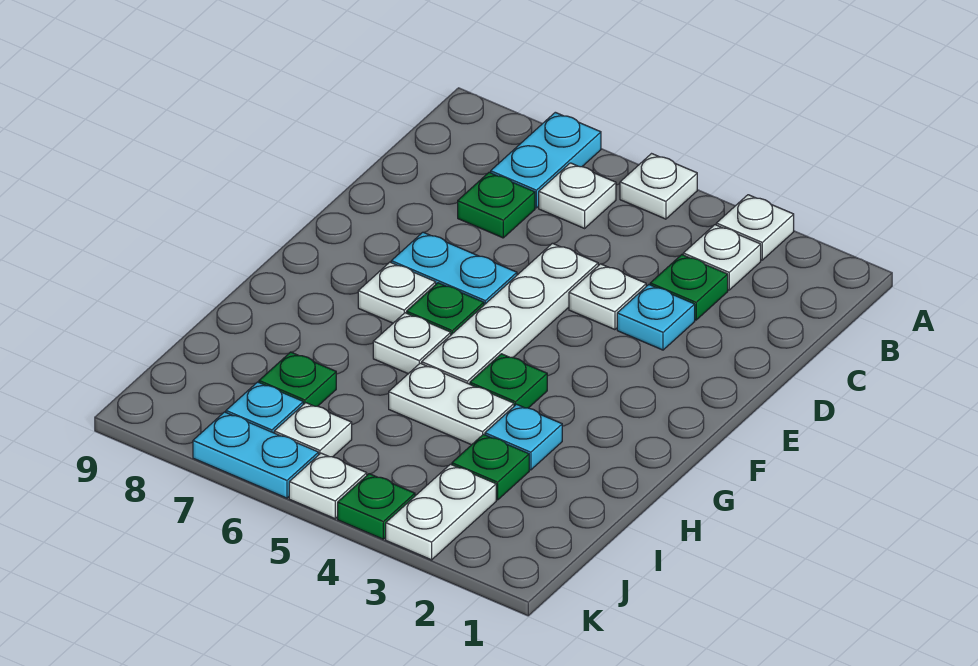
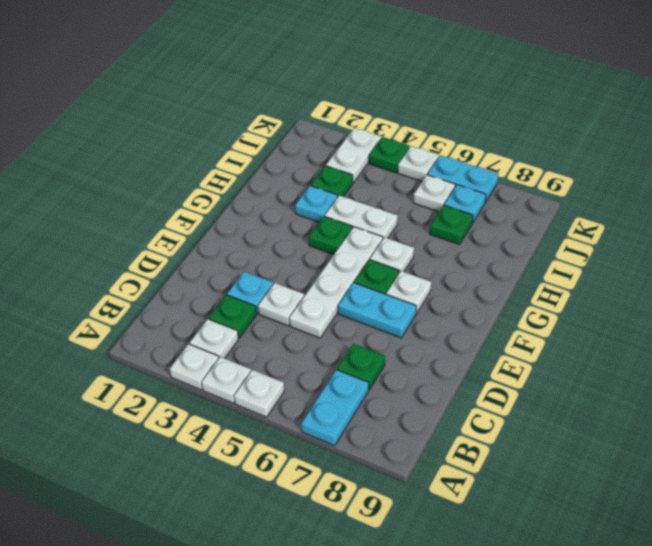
white 1x1 plate [539,163,616,228] -> white 1x1 plate moved to [202,357,251,403]

